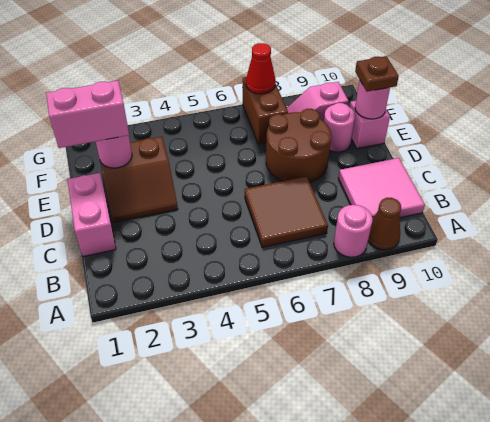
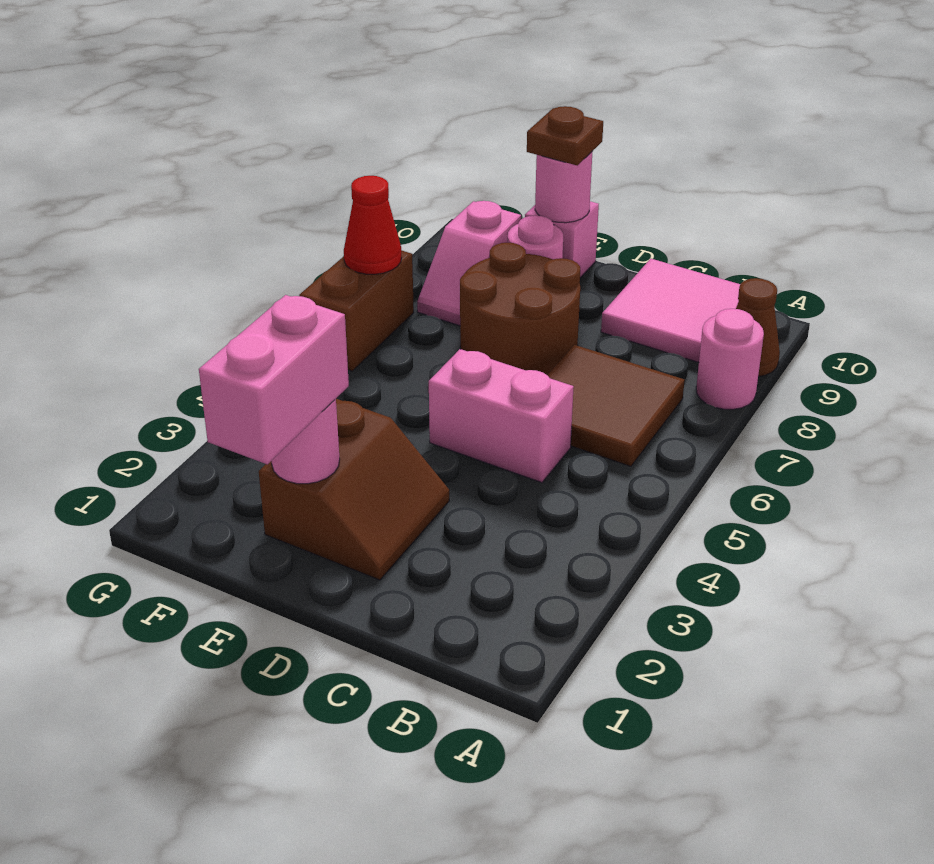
pink 1x2 brick [67,173,116,257] -> pink 1x2 brick moved to [429,349,574,483]
brown 1x2 brick [243,77,288,144] -> brown 1x2 brick turned to [299,250,414,371]

